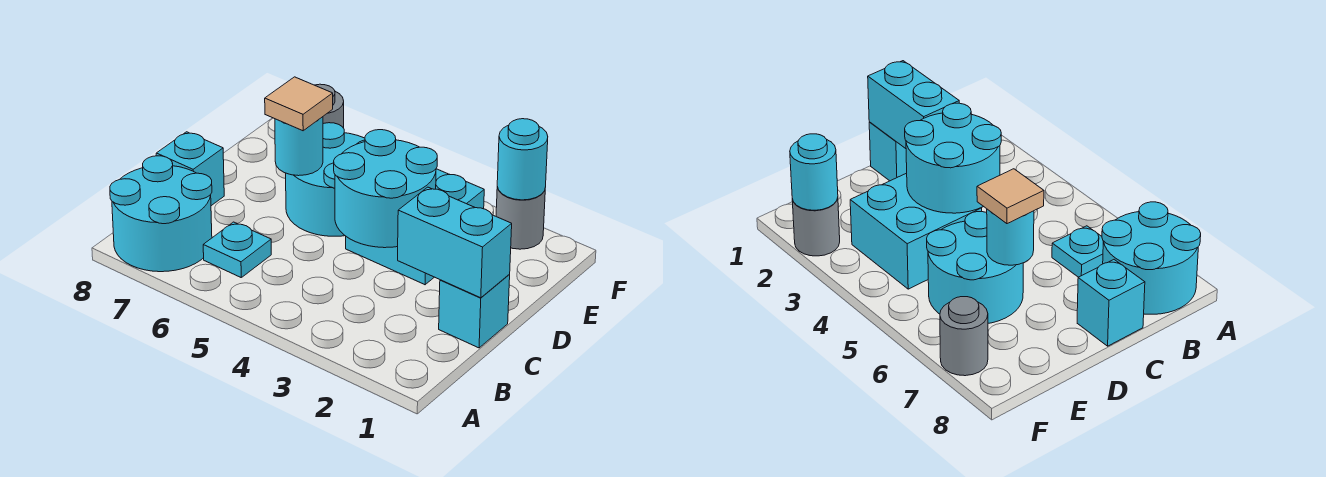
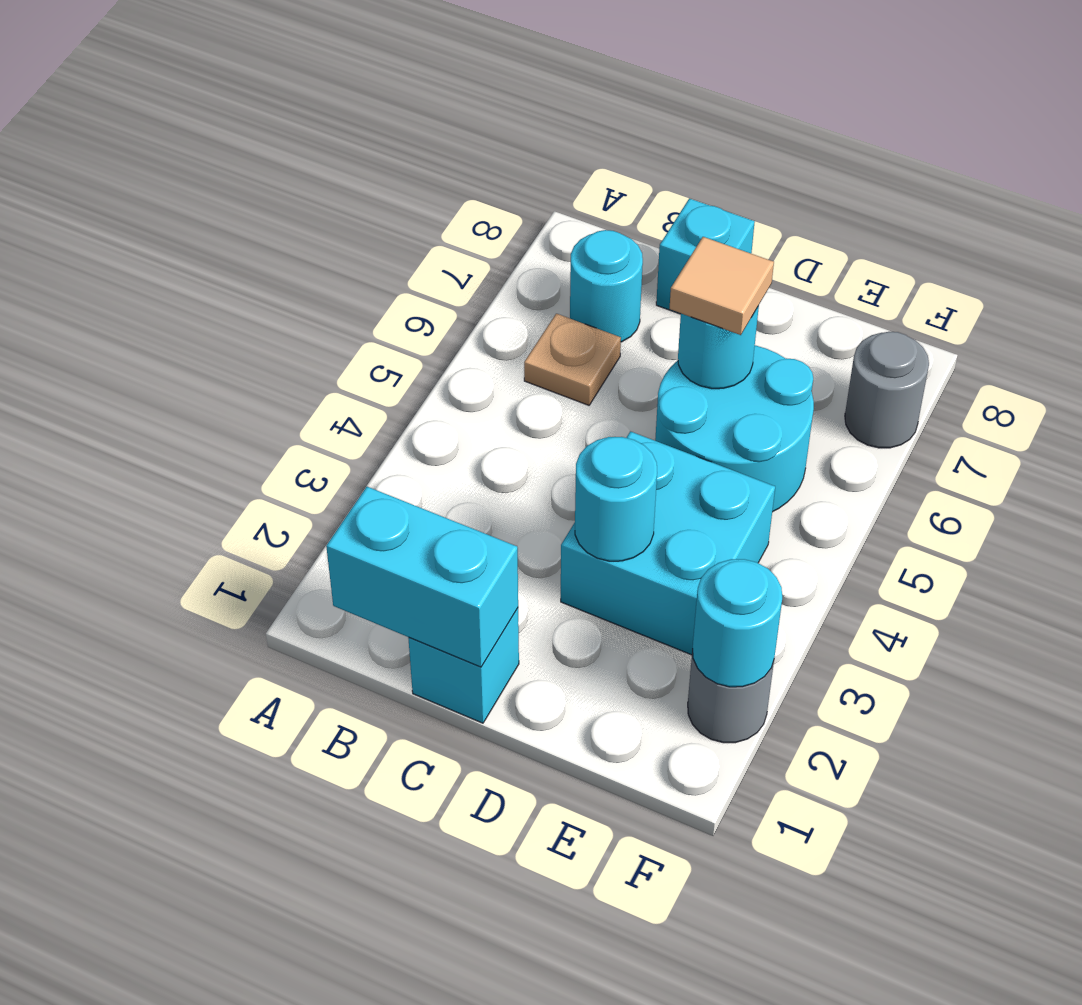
cyan 2x2 round brick [110,156,212,272] -> cyan 1x1 round brick [570,230,643,342]
cyan 1x1 plate [203,222,271,277] -> tan 1x1 plate [524,314,621,405]
cyan 1x2 brick [398,187,512,298] -> cyan 1x2 brick turned to [326,487,518,667]
cyan 2x2 round brick [334,130,437,248] -> cyan 1x1 round brick [575,437,657,561]

